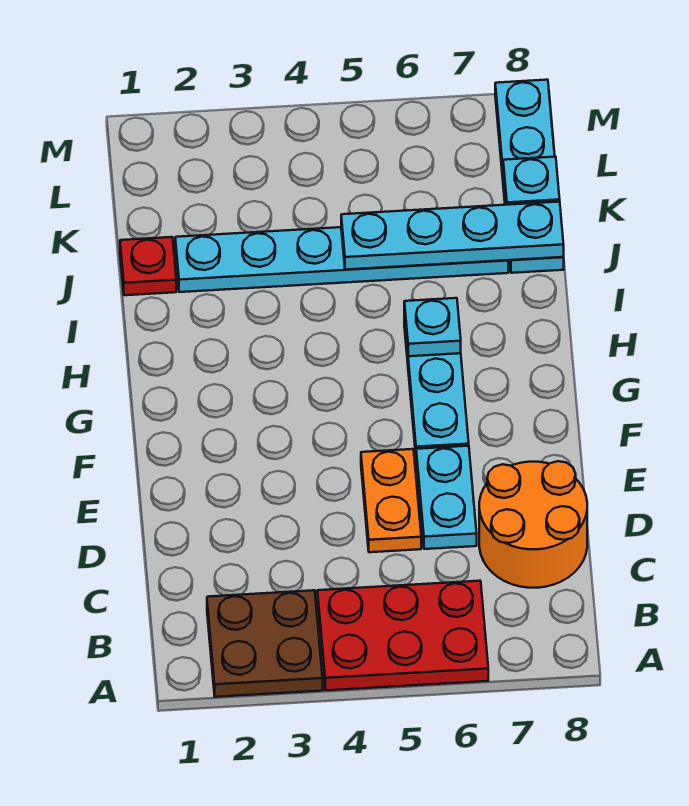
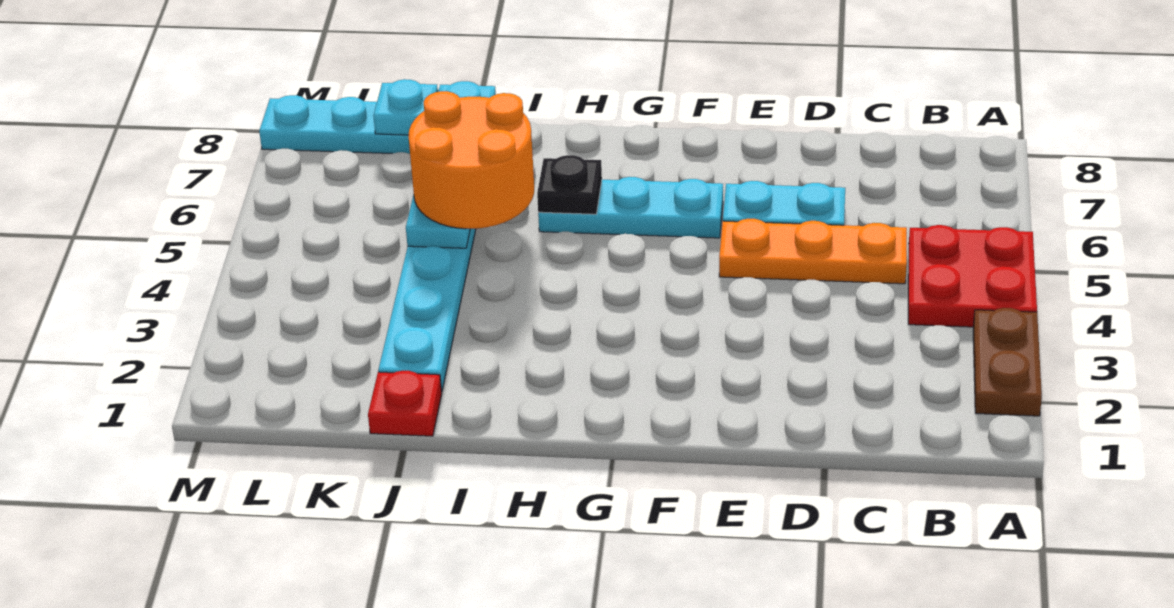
brown 2x2 plate [207,590,323,697] -> brown 1x2 plate [973,308,1042,416]
red 2x3 plate [317,581,488,690] -> red 2x2 plate [908,225,1037,327]
orange 2x2 round brick [479,461,587,588] -> orange 2x2 round brick moved to [408,91,534,229]
orange 1x2 plate [361,449,421,552] -> orange 1x3 plate [719,219,907,284]
cyan 1x1 plate [404,298,461,356] -> black 1x1 plate [537,155,602,214]

